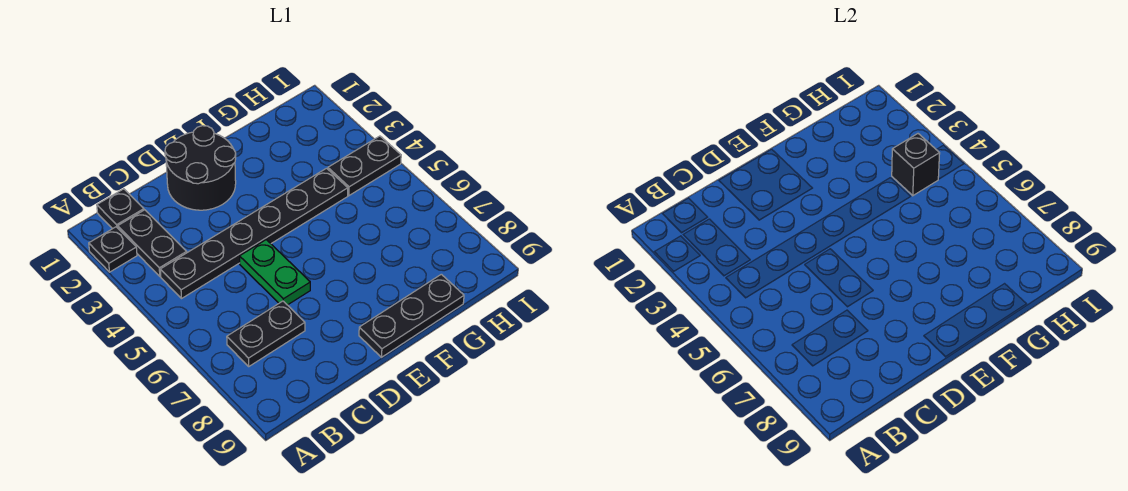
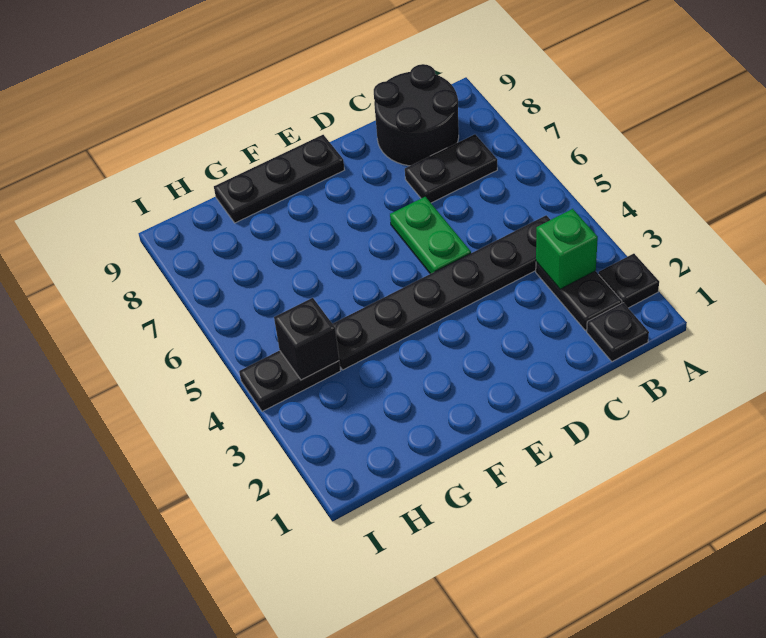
none -> green 1x1 brick [536,209,598,289]
black 2x2 round brick [165,126,236,210] -> black 2x2 round brick moved to [374,64,459,166]

